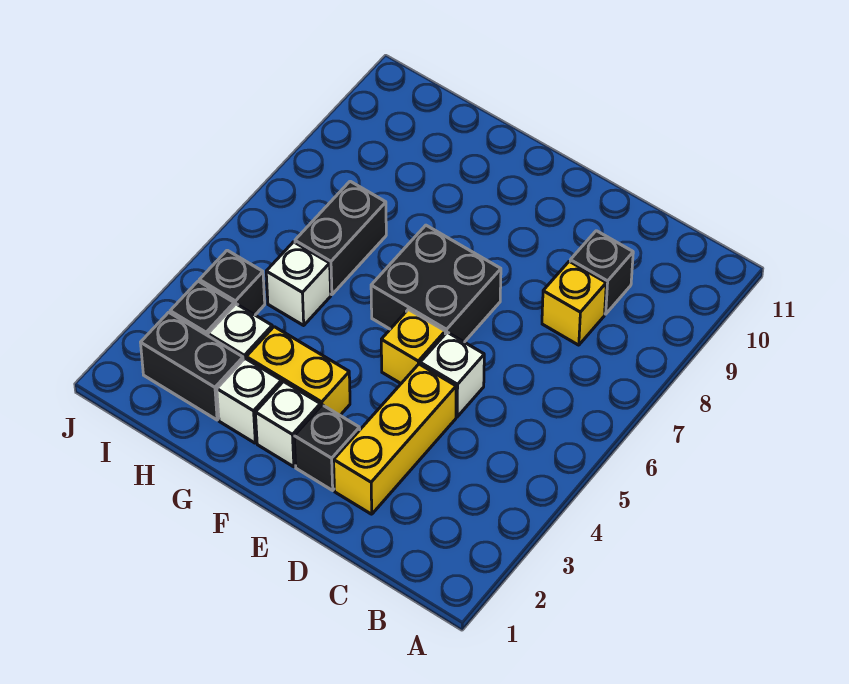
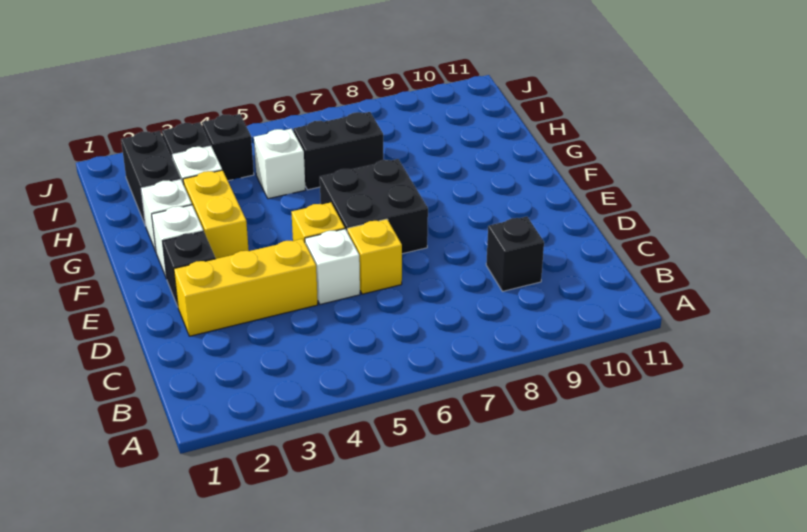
yellow 1x1 brick [542,261,606,345] -> yellow 1x1 brick moved to [347,219,402,294]

